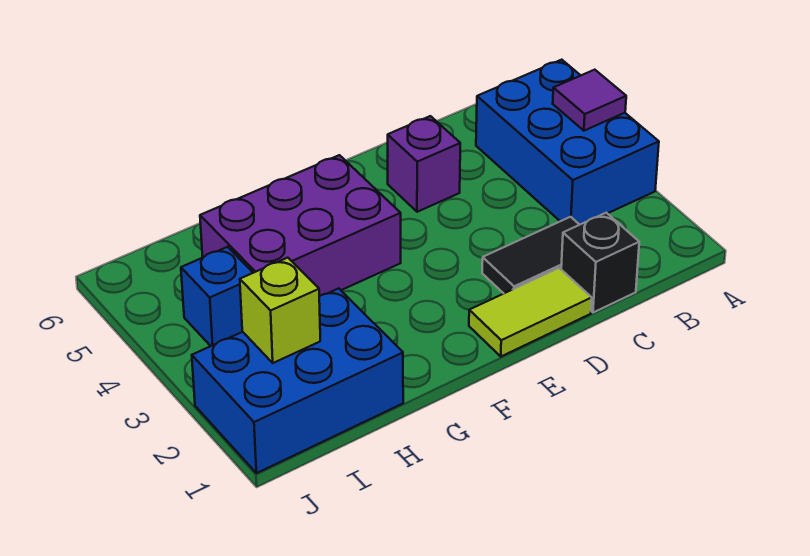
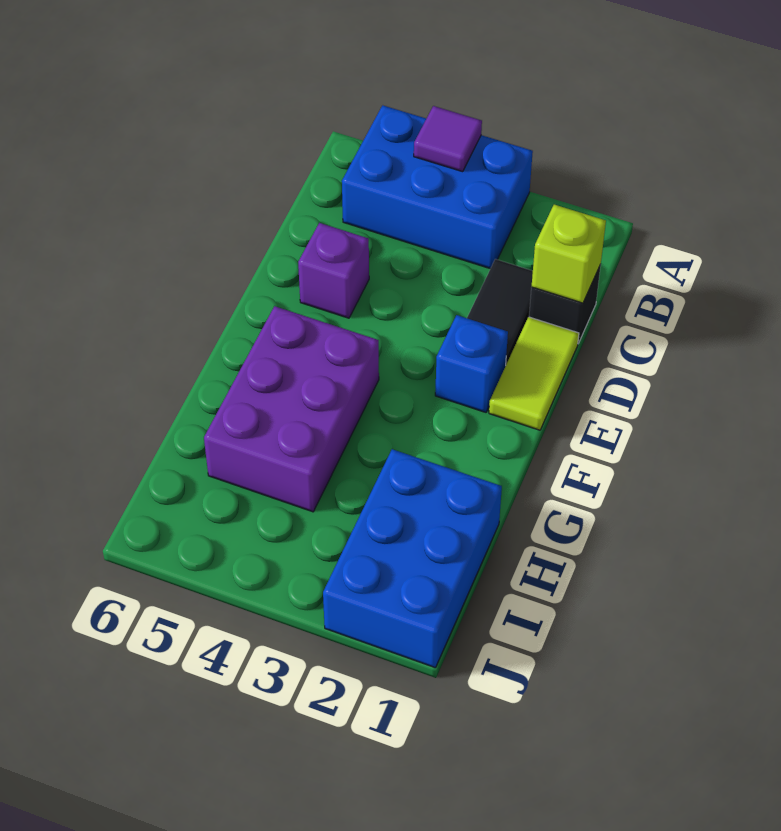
lime 1x1 brick [240,258,320,363] -> lime 1x1 brick moved to [532,205,606,303]
blue 1x1 brick [181,247,253,346] -> blue 1x1 brick moved to [435,315,508,412]

